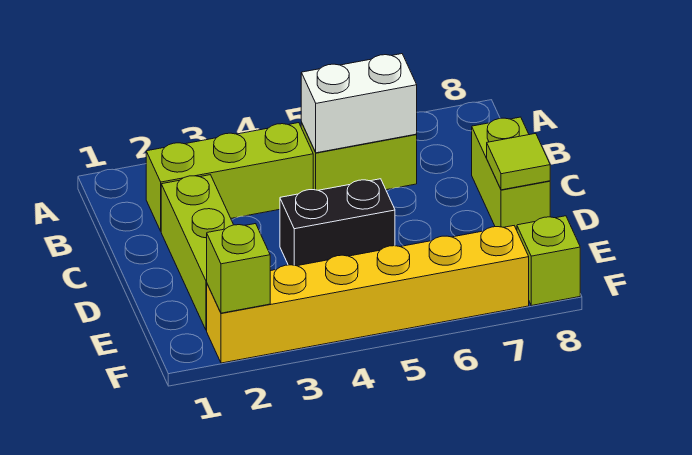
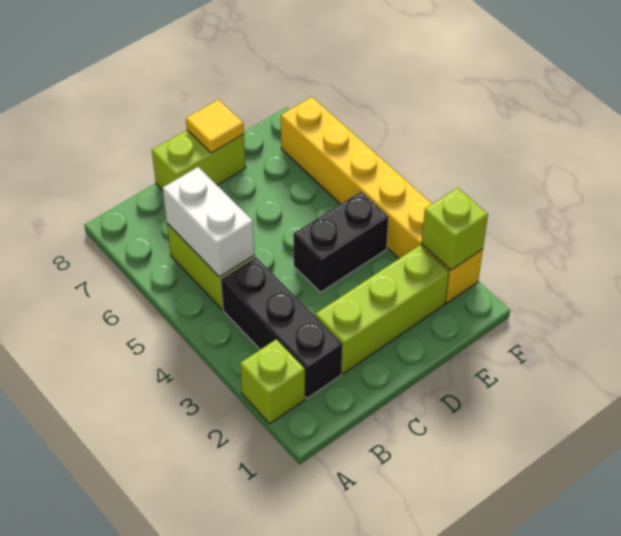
lime 1x3 brick [146,123,313,231] -> black 1x3 brick [221,257,342,398]
black 1x2 brick [280,179,395,266] -> black 1x2 brick turned to [293,192,389,292]
lime 1x1 tile [487,133,550,190] -> yellow 1x1 tile [186,100,244,153]
lime 1x1 brick [517,216,580,306] -> lime 1x1 brick moved to [240,339,305,424]

